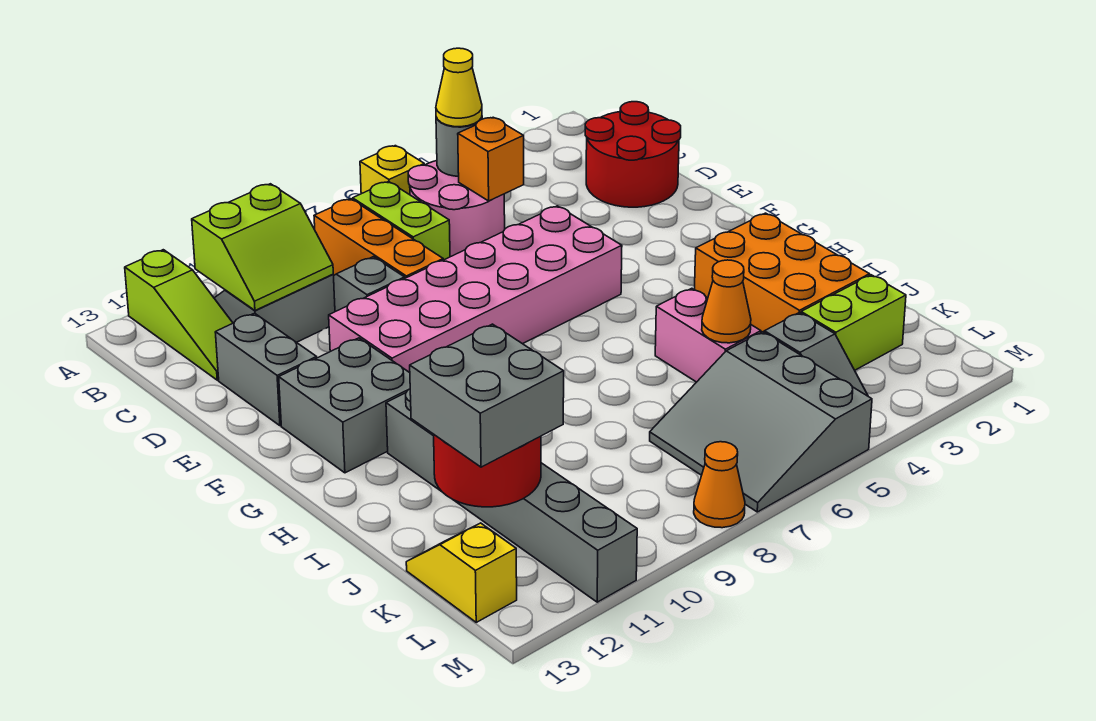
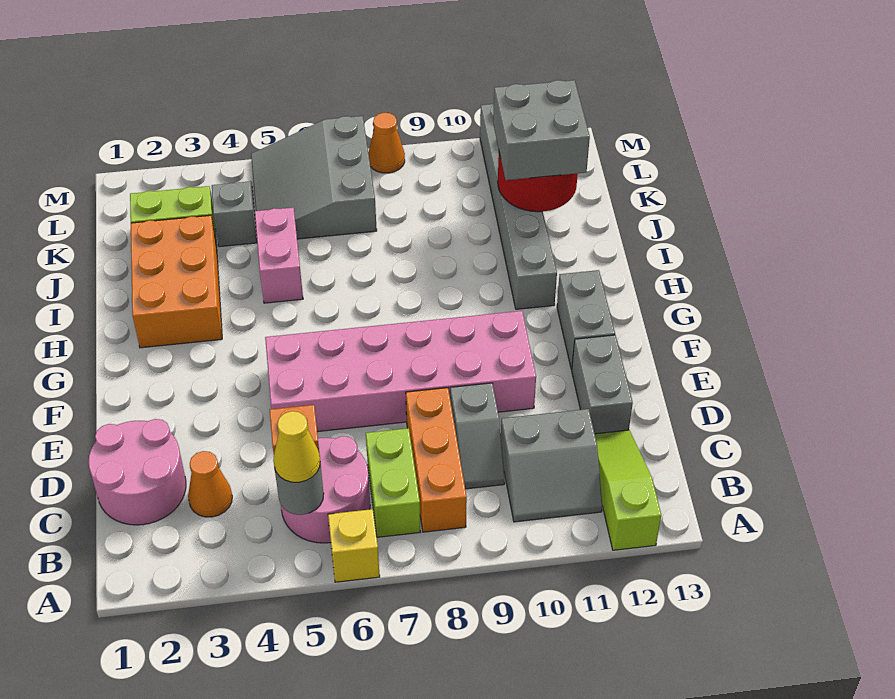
lime 2x2 slope [192,184,333,310] -> none
red 2x2 round brick [585,102,681,207] -> pink 2x2 round brick [88,419,186,525]
grey 2x2 brick [279,338,410,473] -> grey 1x2 brick [557,270,615,370]
orange 1x1 cone [702,260,751,343] -> orange 1x1 cone moved to [188,451,232,517]
grey 3x3 slope [650,332,872,512] -> grey 3x3 slope turned to [251,116,377,239]
yellow 1x2 slope [406,523,517,622] -> none

